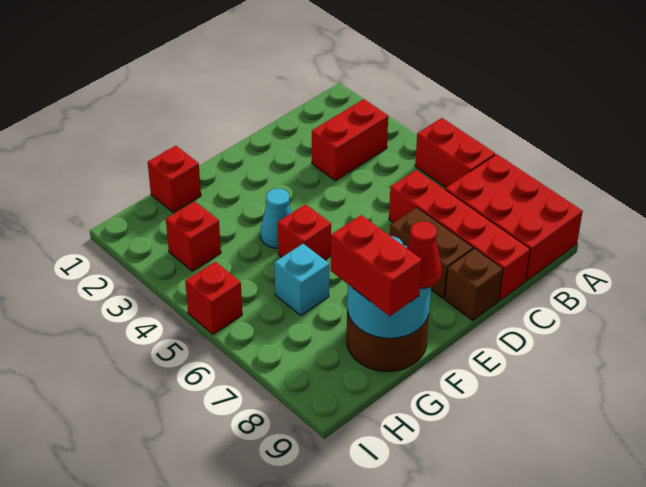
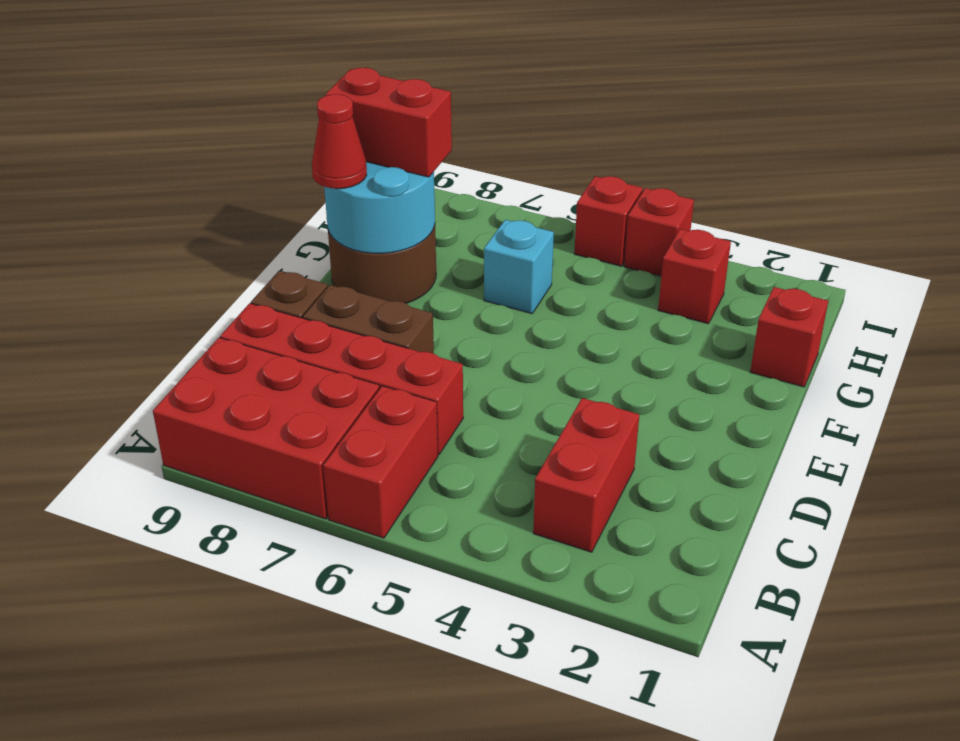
red 1x2 brick [415,118,495,187] -> red 1x2 brick turned to [323,386,438,538]
cyan 1x1 cone [260,189,292,248] -> none
red 1x1 brick [278,204,331,260] -> red 1x1 brick moved to [624,188,694,276]

